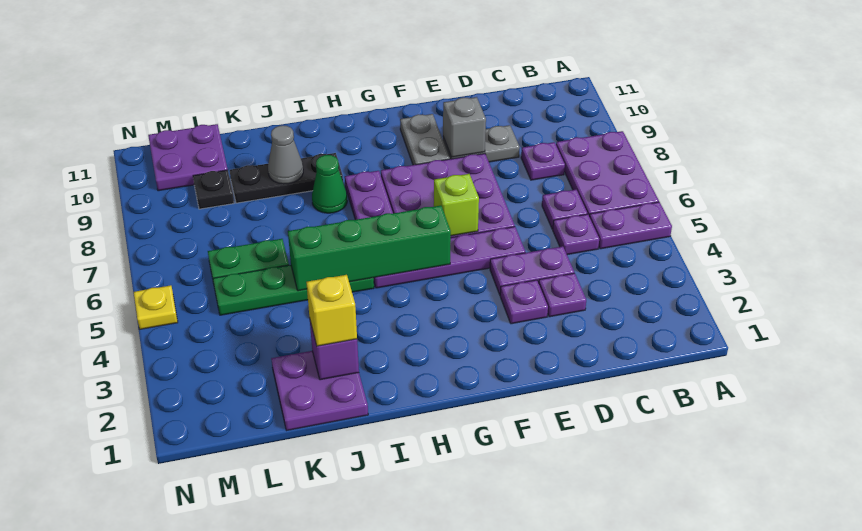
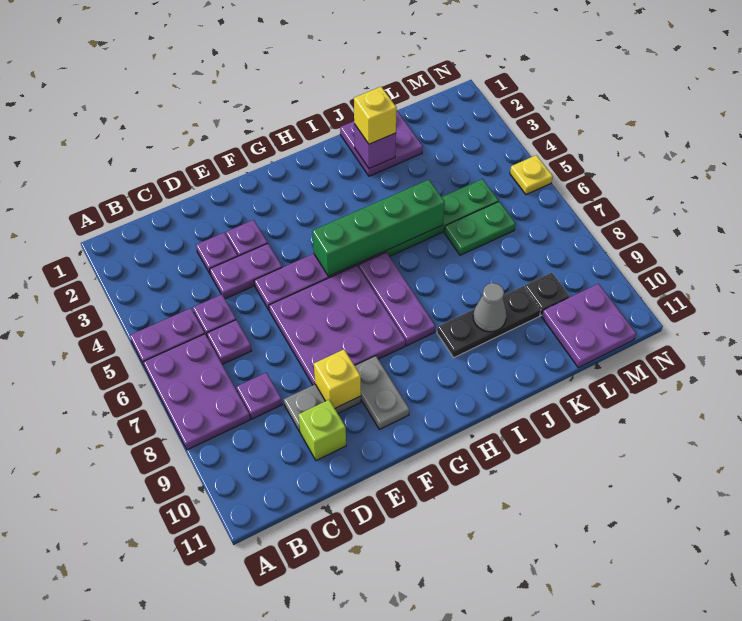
grey 1x1 brick [443,97,486,157] -> yellow 1x1 brick [314,349,361,408]
lime 1x1 brick [434,174,479,236] -> lime 1x1 brick moved to [298,400,346,461]
green 1x1 cone [312,155,347,213] -> none

